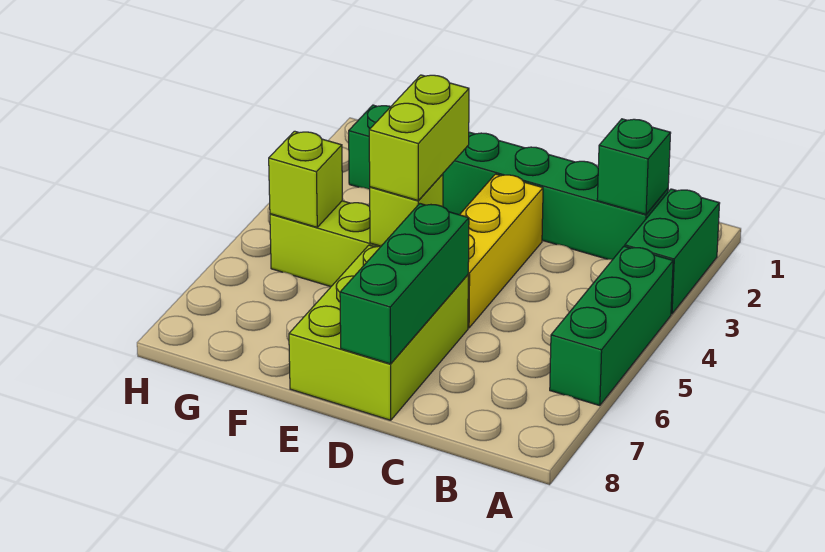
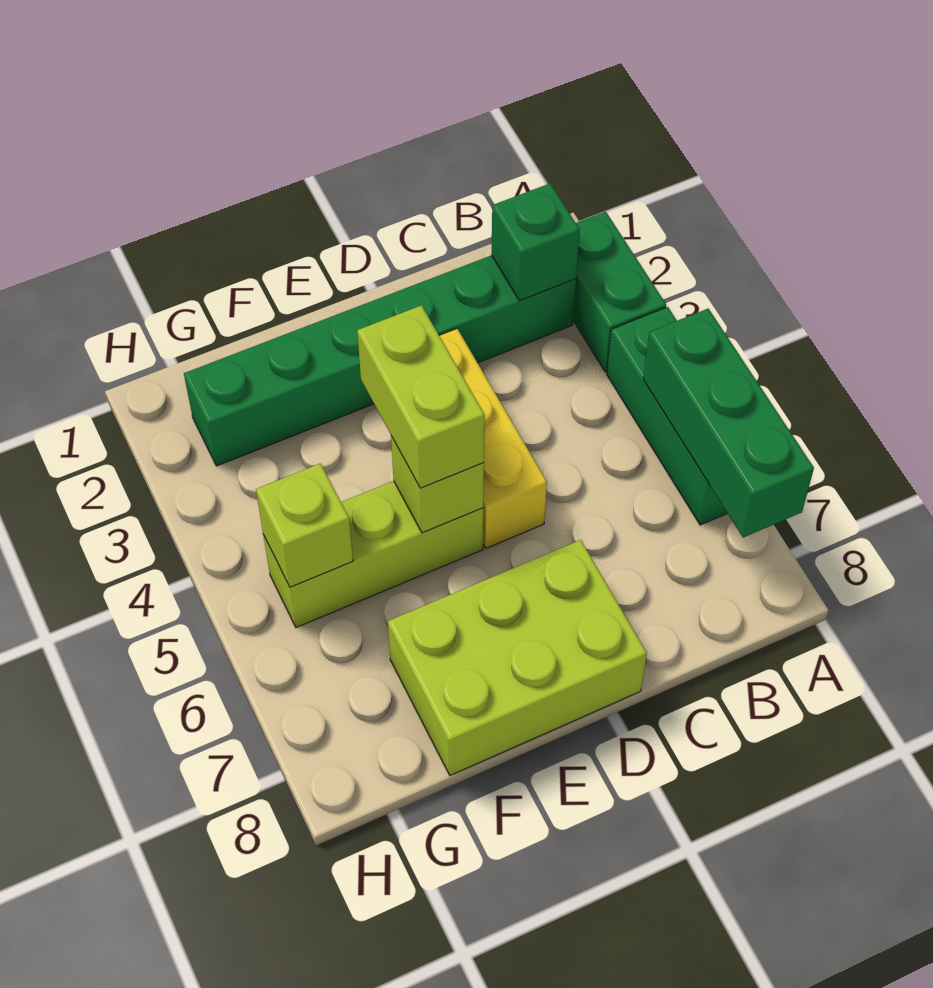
lime 2x3 brick [289,245,468,420] -> lime 2x3 brick turned to [388,540,647,775]
green 1x3 brick [340,204,469,364] -> green 1x3 brick moved to [643,309,814,538]

